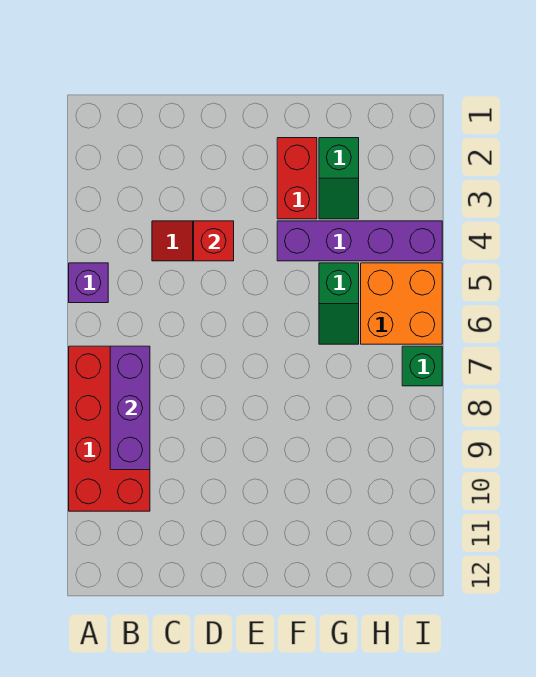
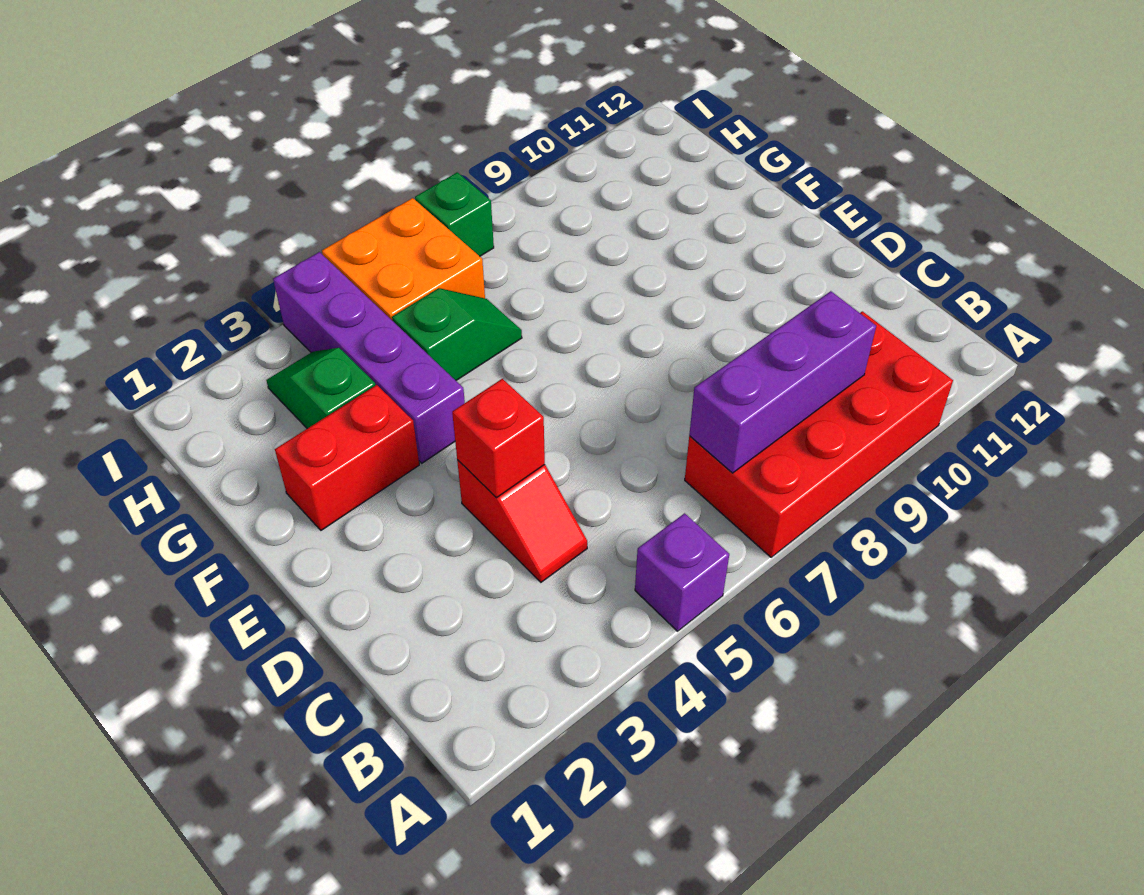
green 1x2 slope [319,138,359,219] -> green 1x2 slope turned to [266,348,375,429]

